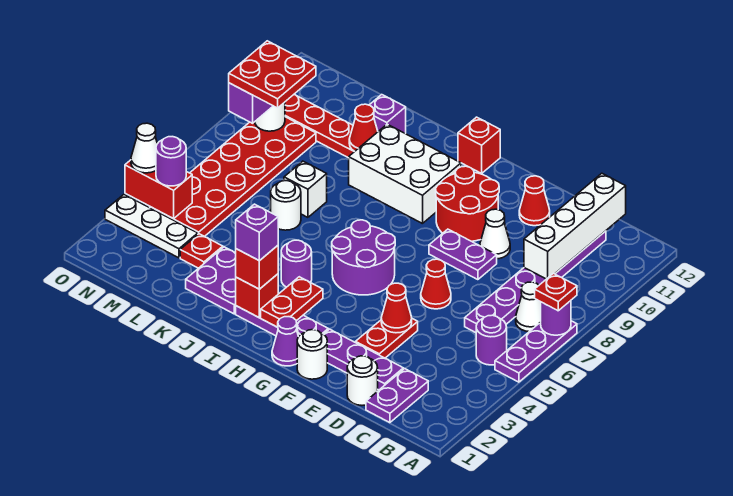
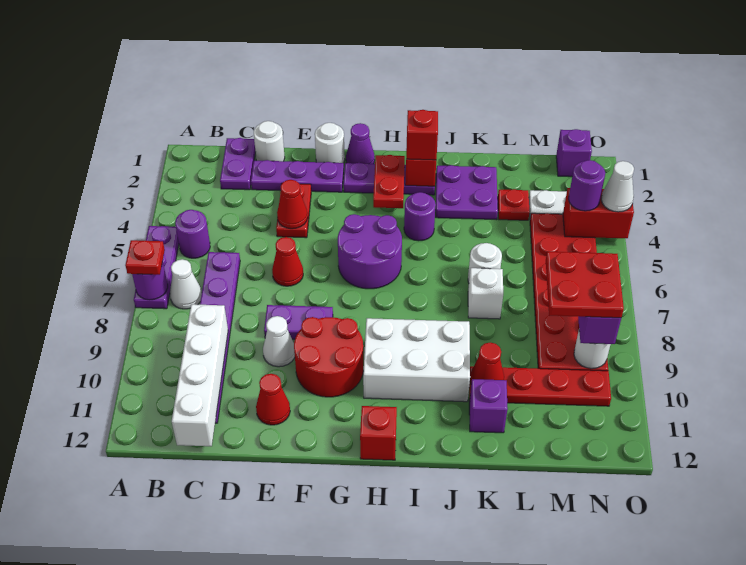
purple 1x1 brick [236,204,278,261] -> purple 1x1 brick moved to [556,129,592,177]

